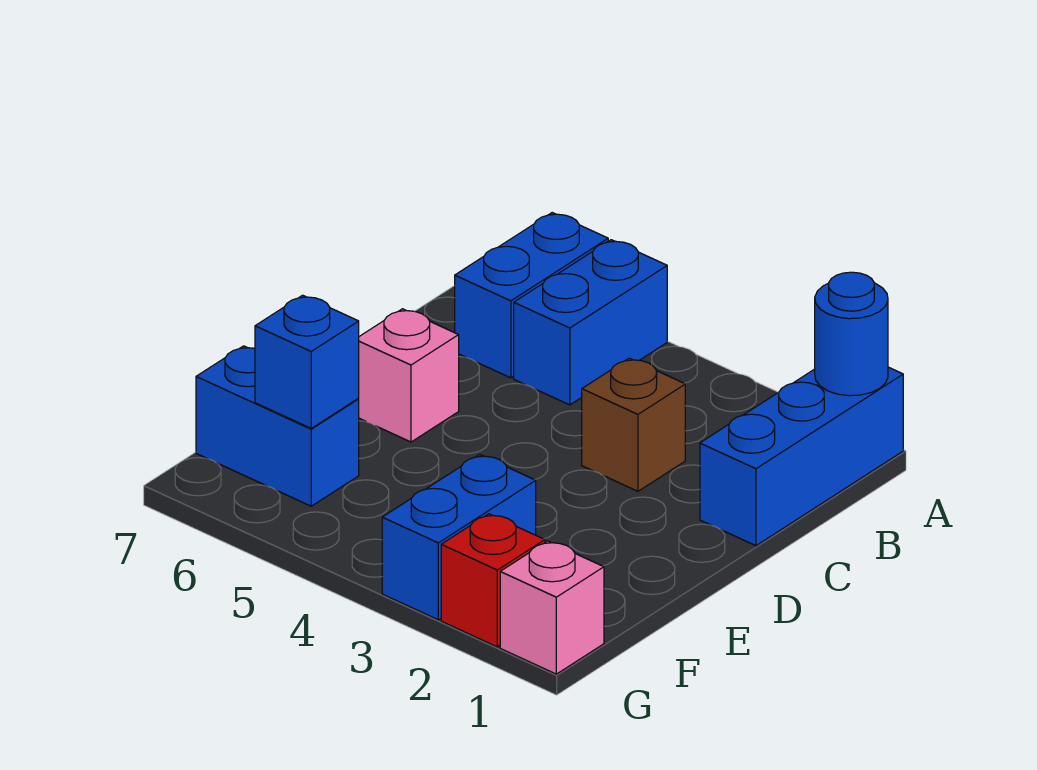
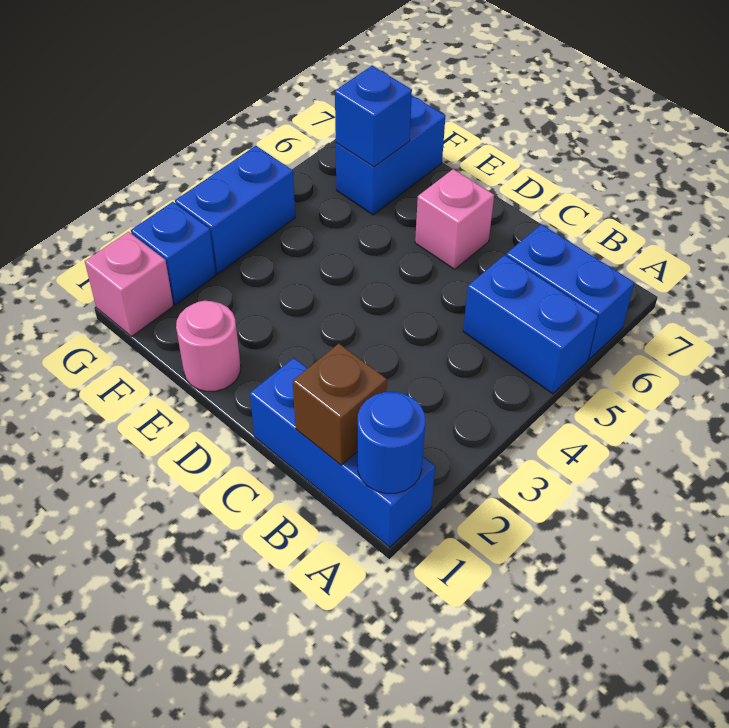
brown 1x1 brick [582,358,685,491] -> brown 1x1 brick moved to [293,344,387,465]
none -> pink 1x1 round brick [176,301,241,391]
blue 1x2 brick [382,455,536,620] -> blue 1x2 brick turned to [175,146,295,274]
red 1x1 brick [441,514,545,647] -> blue 1x1 brick [131,202,216,304]

